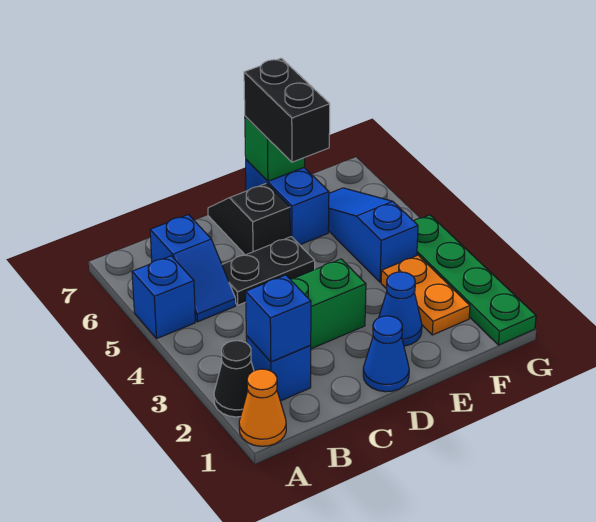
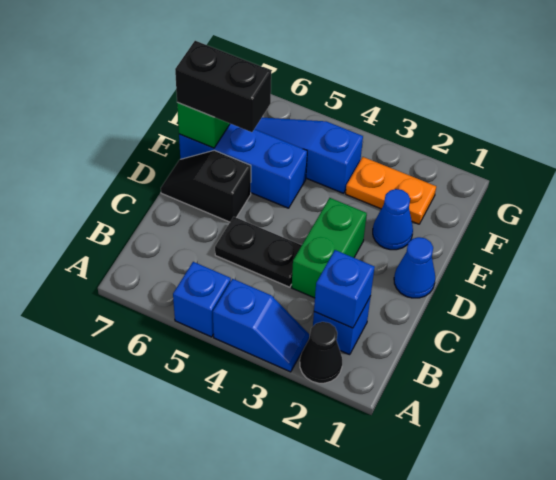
orange 1x1 cone [239,369,286,446] -> none
blue 1x2 slope [150,215,236,322] -> blue 1x2 slope moved to [213,279,309,372]
black 1x2 plate [222,237,315,305] -> black 1x2 plate turned to [215,217,302,287]
blue 1x2 brick [246,160,329,245] -> blue 1x3 brick [179,124,307,208]
green 1x4 plate [414,215,536,345] -> none

